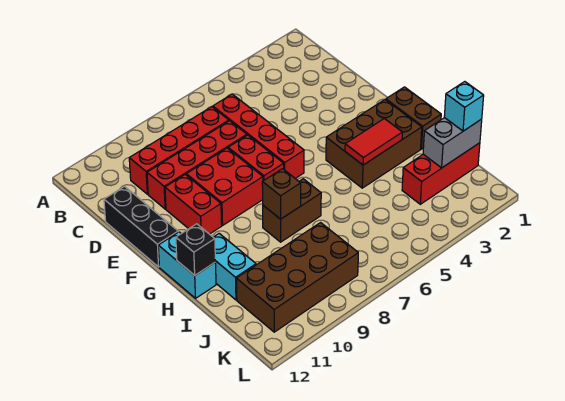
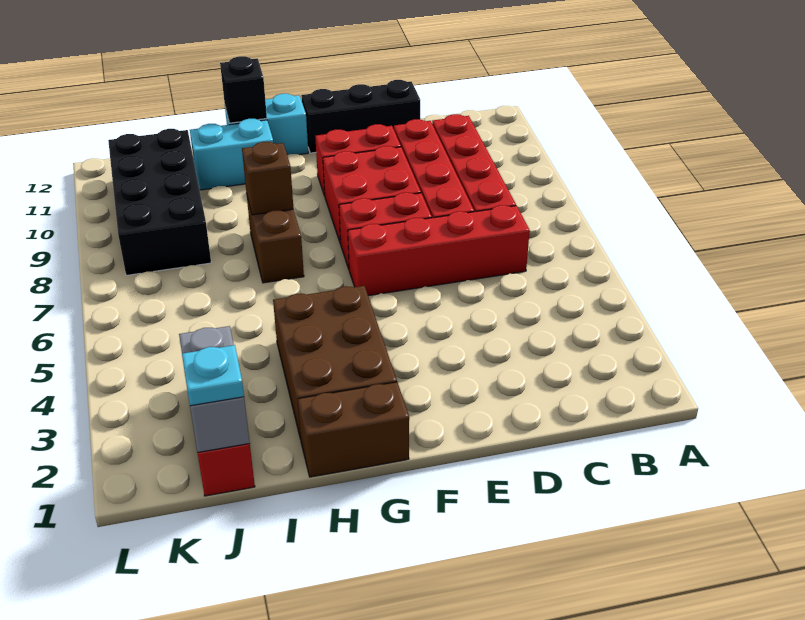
red 1x2 tile [345,119,402,165] -> none
cyan 1x1 brick [444,82,484,131] -> cyan 1x1 plate [182,345,244,406]
brown 2x4 brick [236,223,358,332] -> black 2x4 brick [108,129,211,275]

